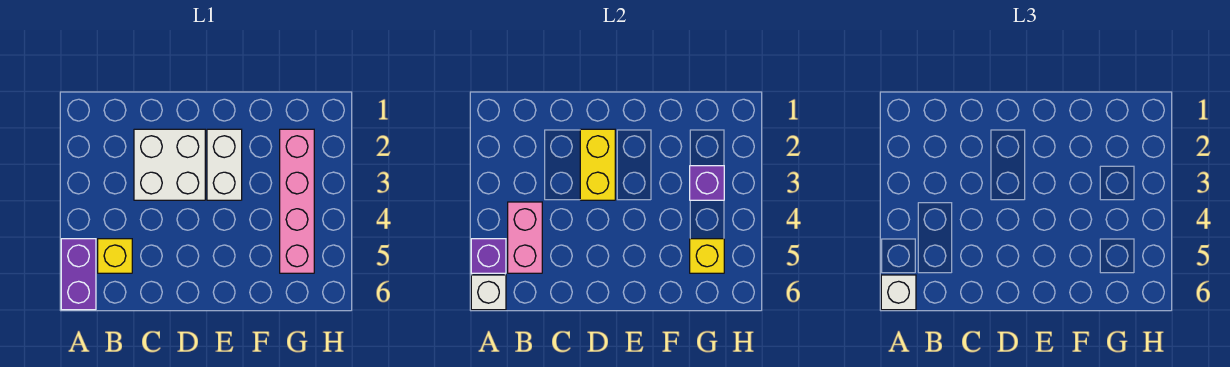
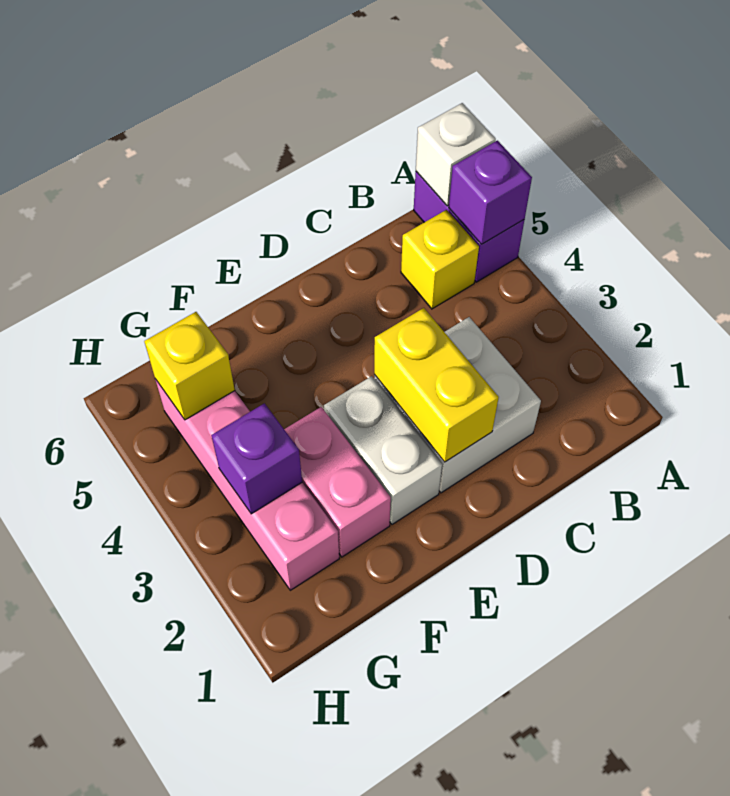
white 1x1 brick [881,275,916,310] -> none
pink 1x2 brick [508,202,542,273] -> pink 1x2 brick moved to [284,407,391,557]

